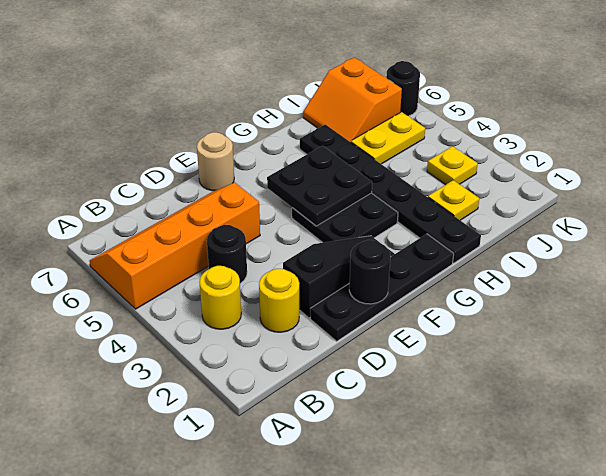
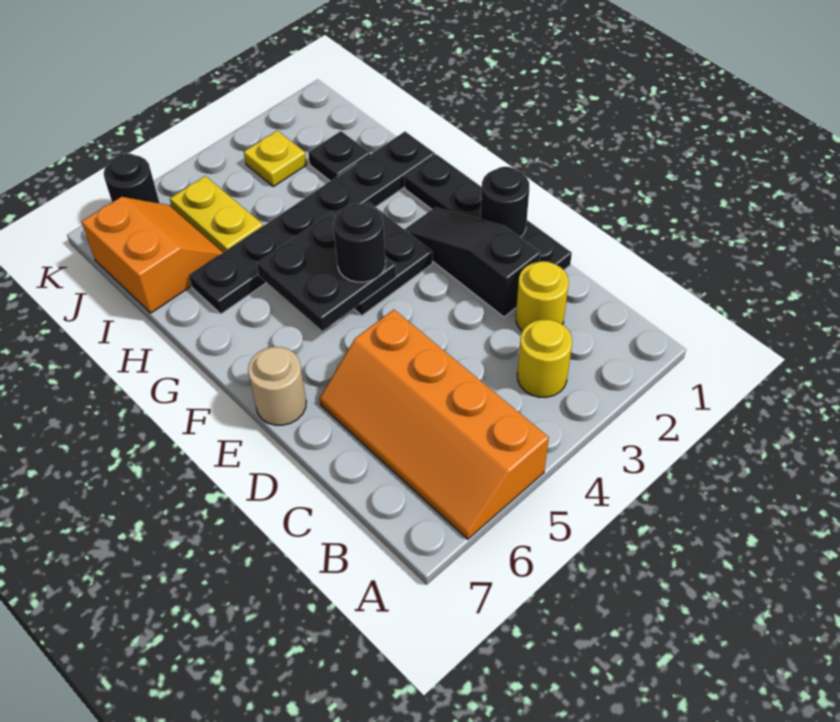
black 1x1 round brick [207,225,247,283] -> black 1x1 round brick moved to [333,204,386,282]
yellow 1x1 plate [428,180,479,220] -> black 1x1 plate [308,131,370,181]
orange 2x2 slope [303,57,402,142] -> orange 2x2 slope turned to [81,197,223,313]

